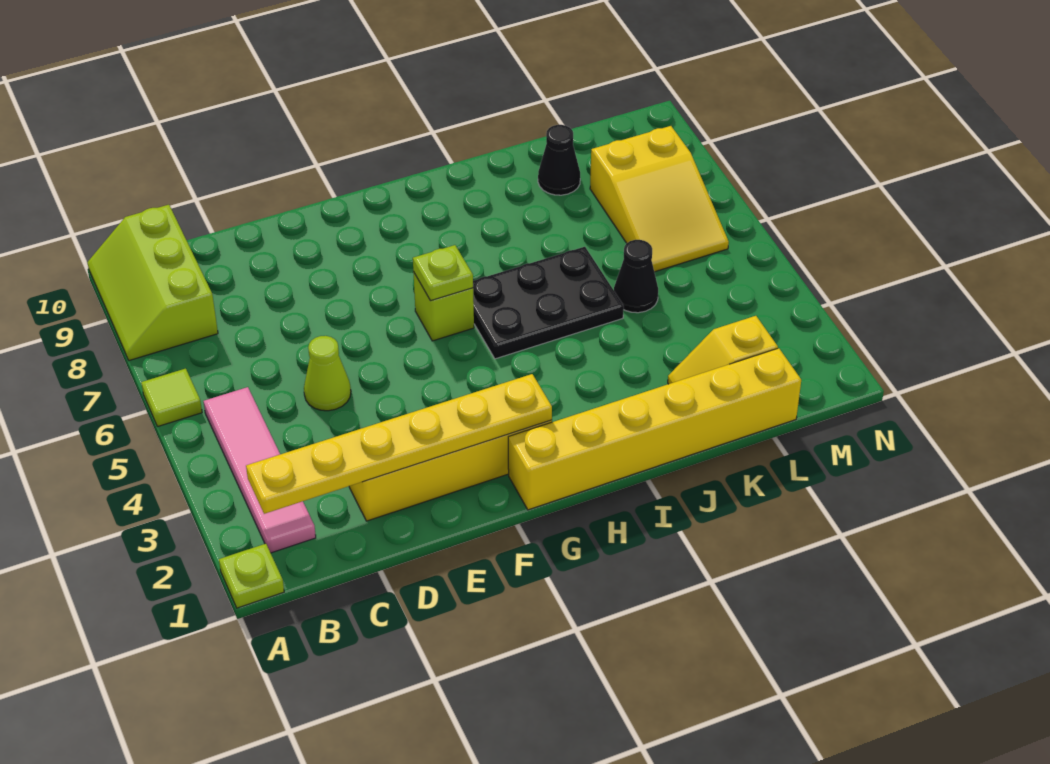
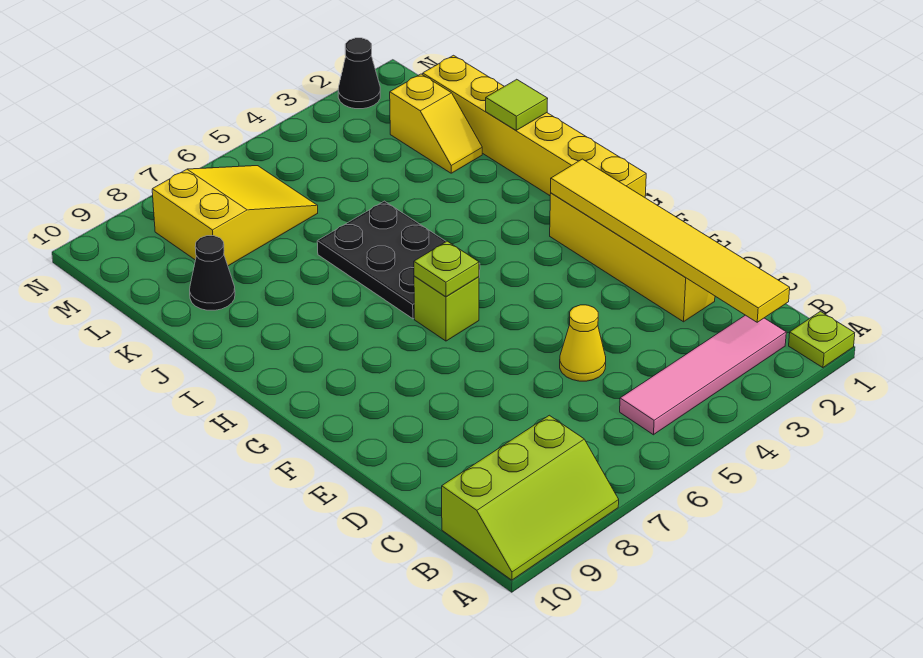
lime 1x1 tile [141,369,202,427] -> lime 1x1 tile moved to [486,79,548,130]
yellow 1x6 plate [246,374,552,514] -> yellow 1x6 tile [551,159,790,322]
lime 1x1 cone [304,336,351,411] -> yellow 1x1 cone [560,305,606,381]
black 1x1 cone [614,240,658,313] -> black 1x1 cone moved to [338,38,380,109]

